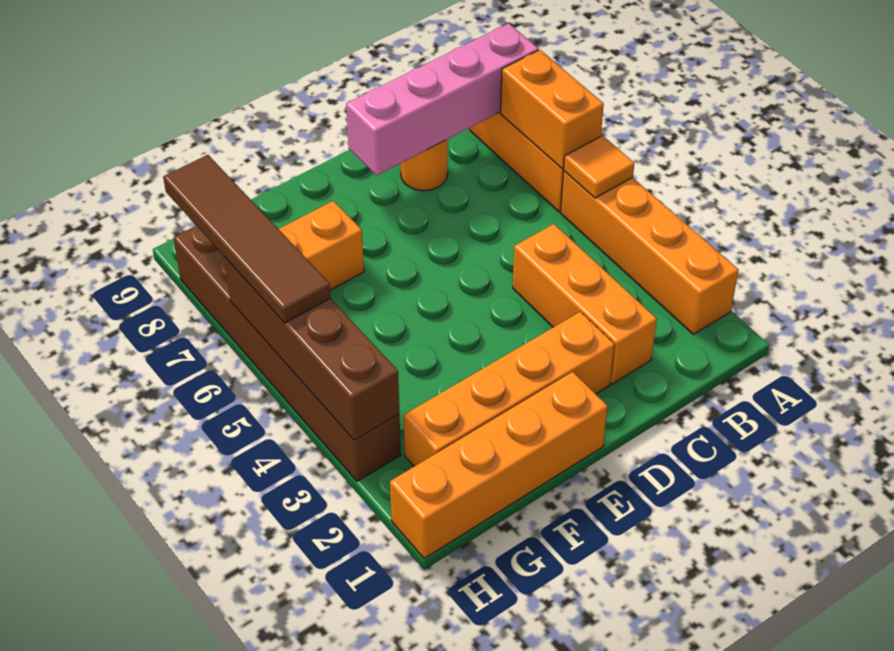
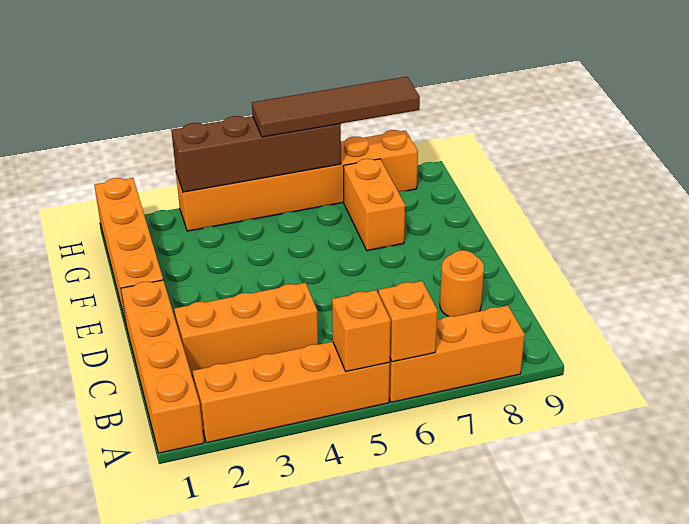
orange 1x1 tile [564,136,634,198] -> orange 1x1 brick [332,290,391,371]
orange 1x2 brick [501,50,604,169] -> orange 1x1 brick [379,281,438,362]
pink 1x4 brick [346,23,538,175] -> none
orange 1x4 brick [403,312,614,466] -> orange 1x4 brick moved to [121,280,204,453]
brown 1x6 brick [174,226,401,481] -> orange 1x6 brick [176,130,418,231]

